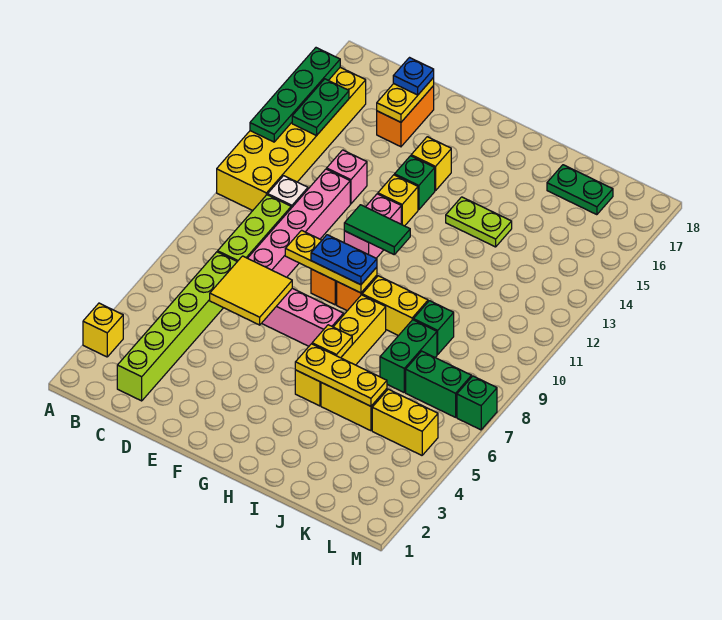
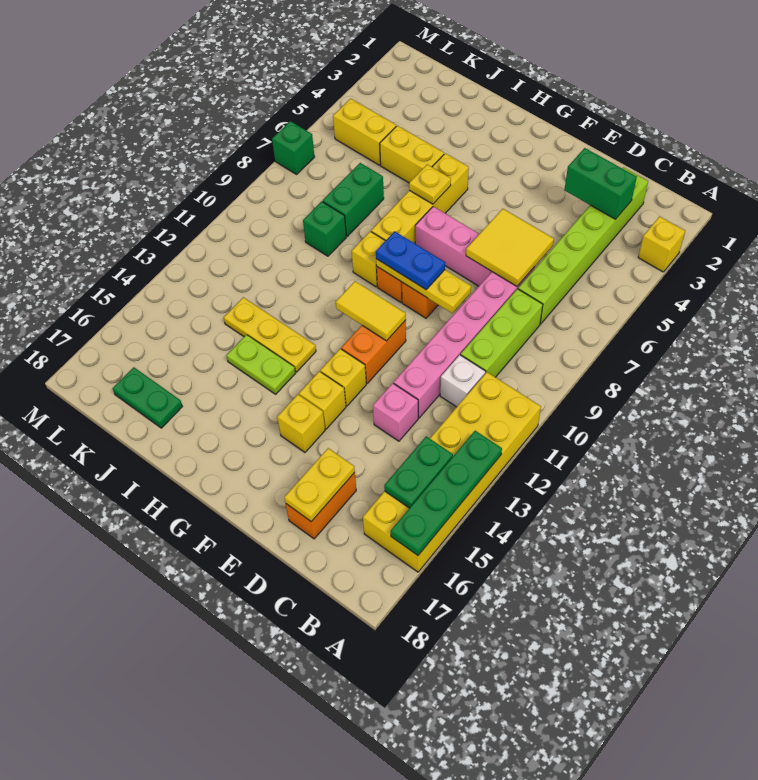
blue 1x1 plate [393,58,434,95] -> none
pink 1x2 brick [344,194,401,258] -> orange 1x2 brick [341,320,406,383]
green 1x2 tile [344,205,410,255] -> yellow 1x2 tile [336,281,406,341]
green 1x1 brick [395,156,435,210] -> yellow 1x1 brick [299,371,346,429]
yellow 1x3 plate [295,344,387,406] -> yellow 1x3 plate moved to [224,297,316,372]
yellow 1x2 brick [362,276,428,336] -> yellow 1x1 brick [352,231,385,287]
green 1x2 brick [406,351,472,417] -> green 1x2 brick moved to [564,148,637,219]

